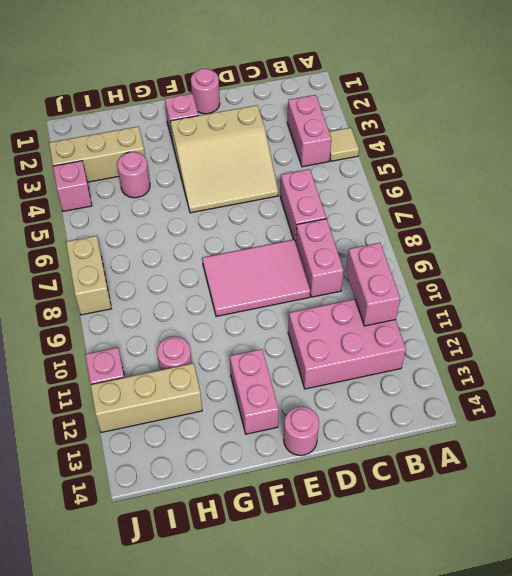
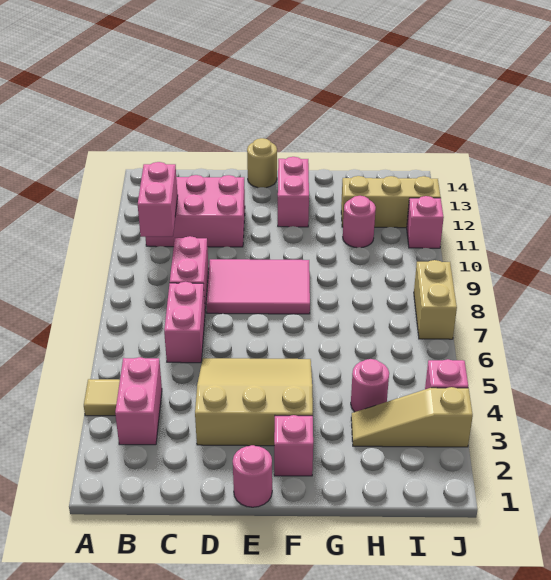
pink 1x1 round brick [284,407,319,455] -> tan 1x1 round brick [247,138,277,188]
tan 1x3 brick [49,126,145,182] -> tan 1x3 slope [351,387,473,447]

